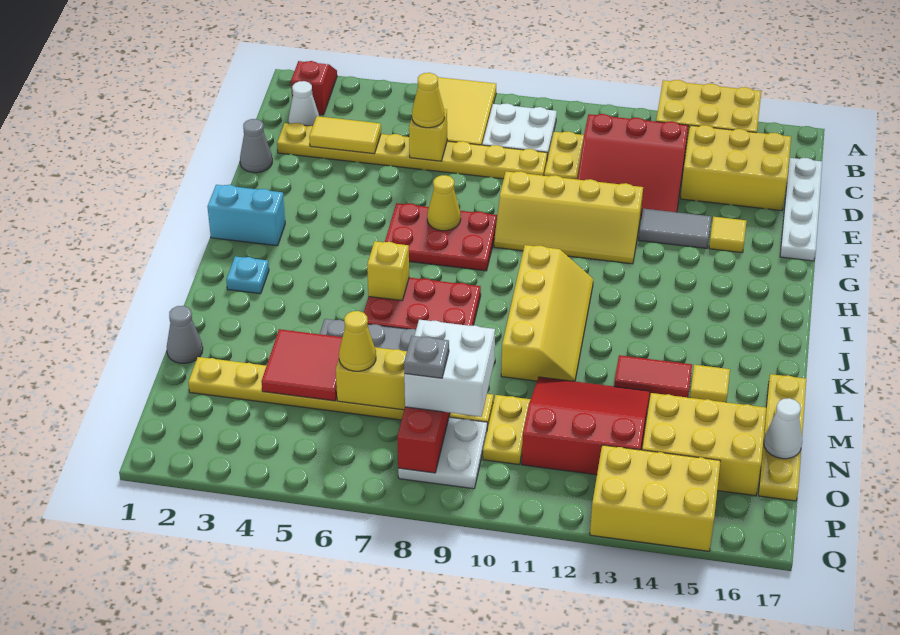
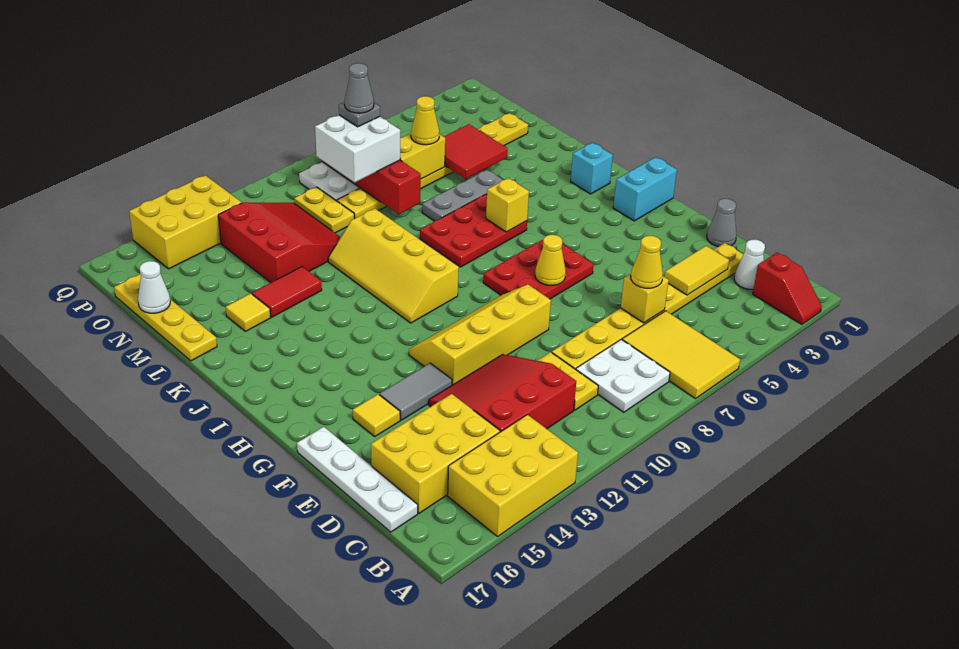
cyan 1x1 plate [226,256,269,294] -> cyan 1x1 brick [571,143,613,194]
grey 1x1 cone [167,306,203,363] -> grey 1x1 cone moved to [345,63,374,113]
red 3x3 slope [522,377,650,475] -> red 3x3 slope turned to [218,202,341,282]
yellow 2x3 brick [642,393,766,496] -> none

